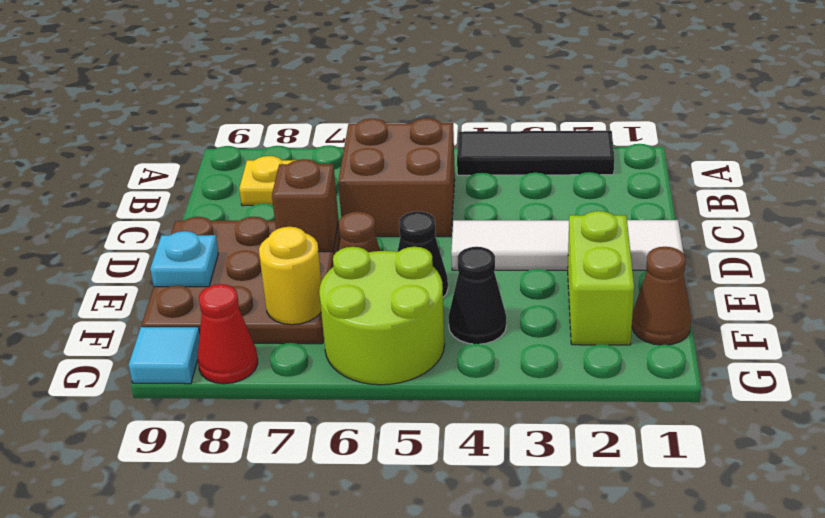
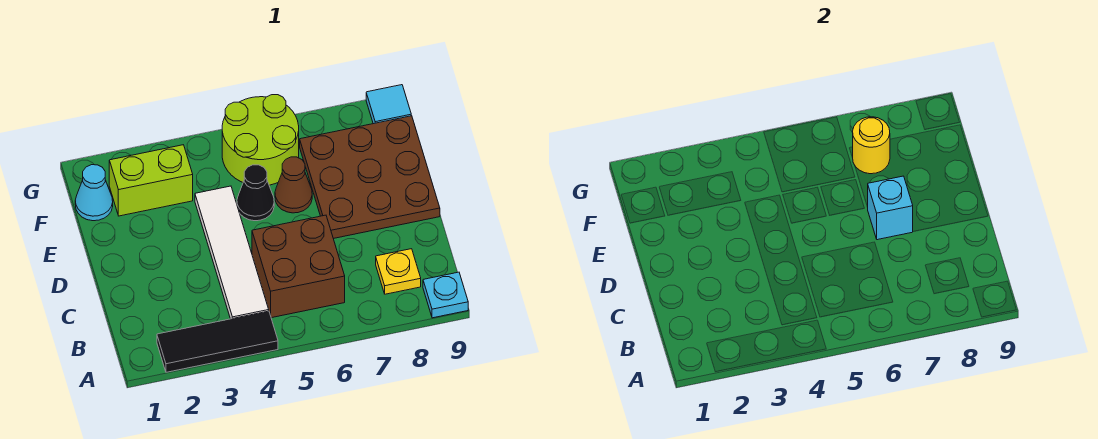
white 1x4 tile [451,220,683,270] -> white 1x4 tile turned to [195,186,269,319]
brown 1x1 brick [272,159,338,252] -> cyan 1x1 brick [868,176,913,240]
lime 1x2 brick [568,211,634,345] -> lime 1x2 brick turned to [109,145,193,216]
cyan 1x1 plate [150,231,218,287] -> cyan 1x1 plate moved to [423,272,468,318]
brown 1x1 cone [632,247,691,345] -> cyan 1x1 cone [75,165,113,221]
black 1x1 cone [448,247,506,344] -> none
red 1x1 cone [198,284,258,384] -> none

